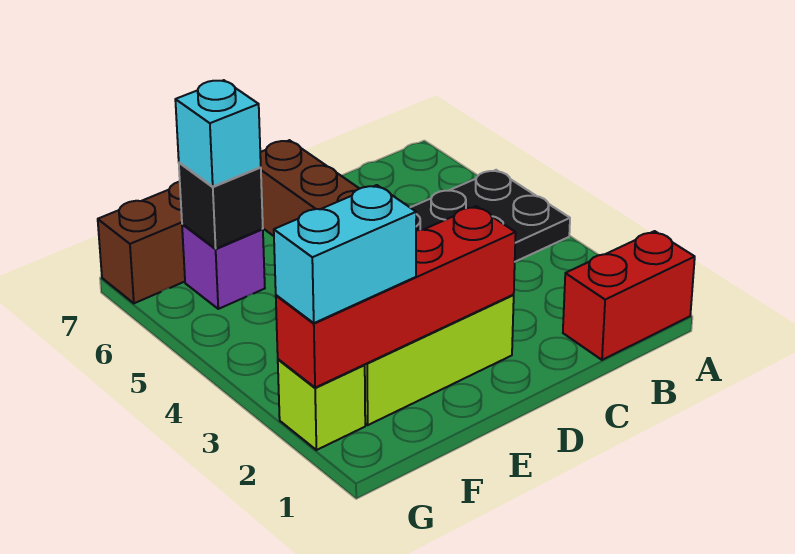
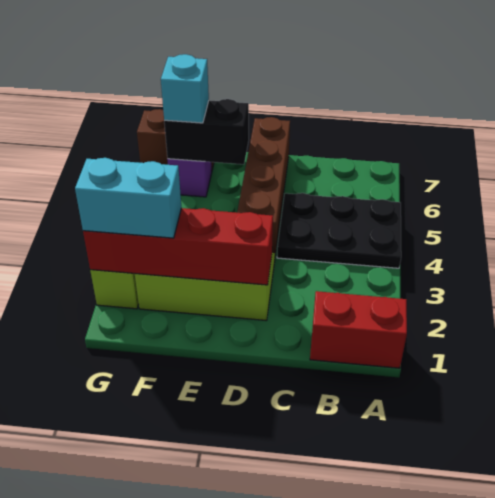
black 1x1 brick [179,162,263,249] -> black 1x2 brick [164,99,249,164]

